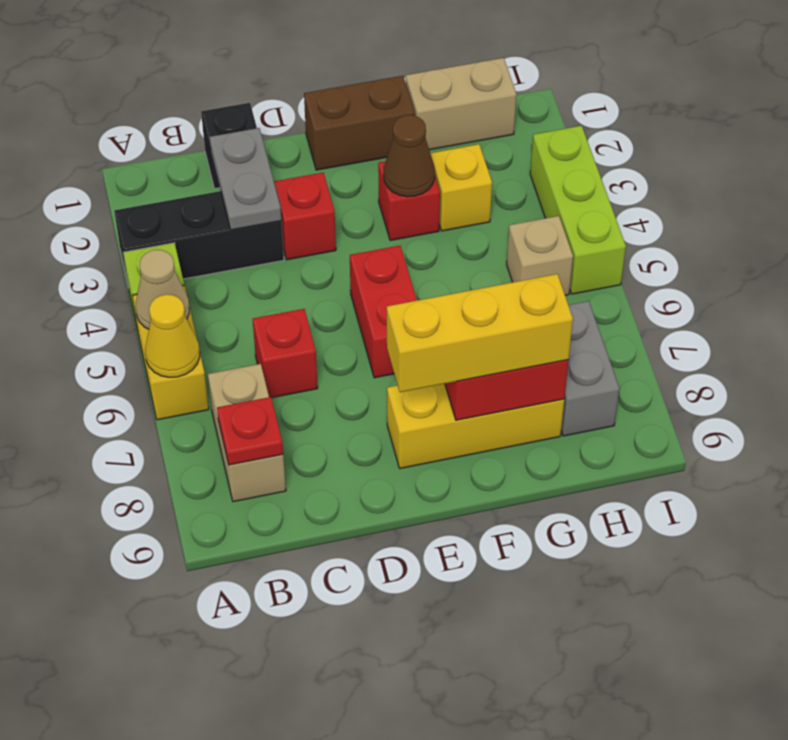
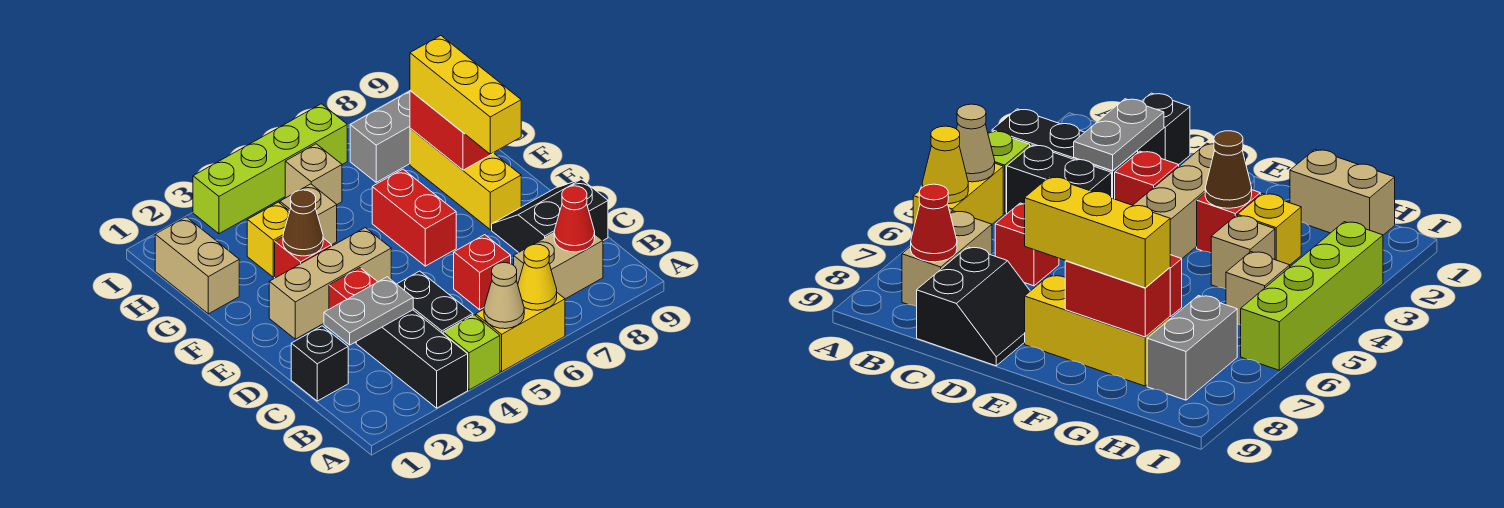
none -> black 1x2 brick [397,271,473,334]
red 1x1 plate [217,397,283,465] -> red 1x1 cone [554,186,595,252]
none -> black 2x2 slope [492,179,608,252]
brown 1x2 brick [304,76,415,170] -> none
none -> tan 1x3 brick [269,228,391,339]
red 1x2 brick [350,246,417,378] -> red 1x2 brick turned to [372,169,456,266]
none -> tan 1x1 brick [280,184,337,245]
lime 1x3 brick [530,126,626,294] -> lime 1x4 brick [193,104,347,234]

